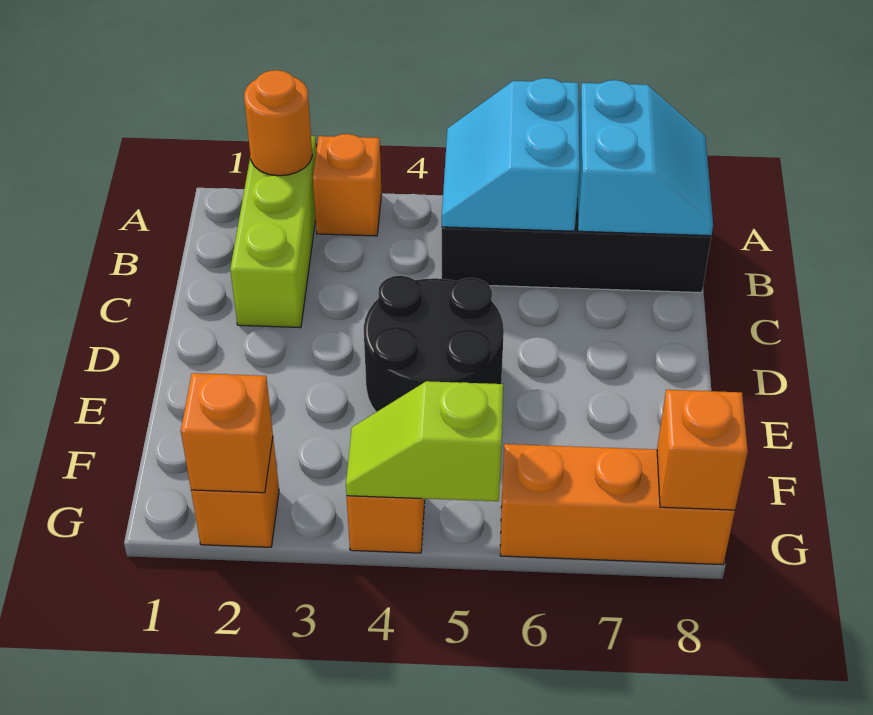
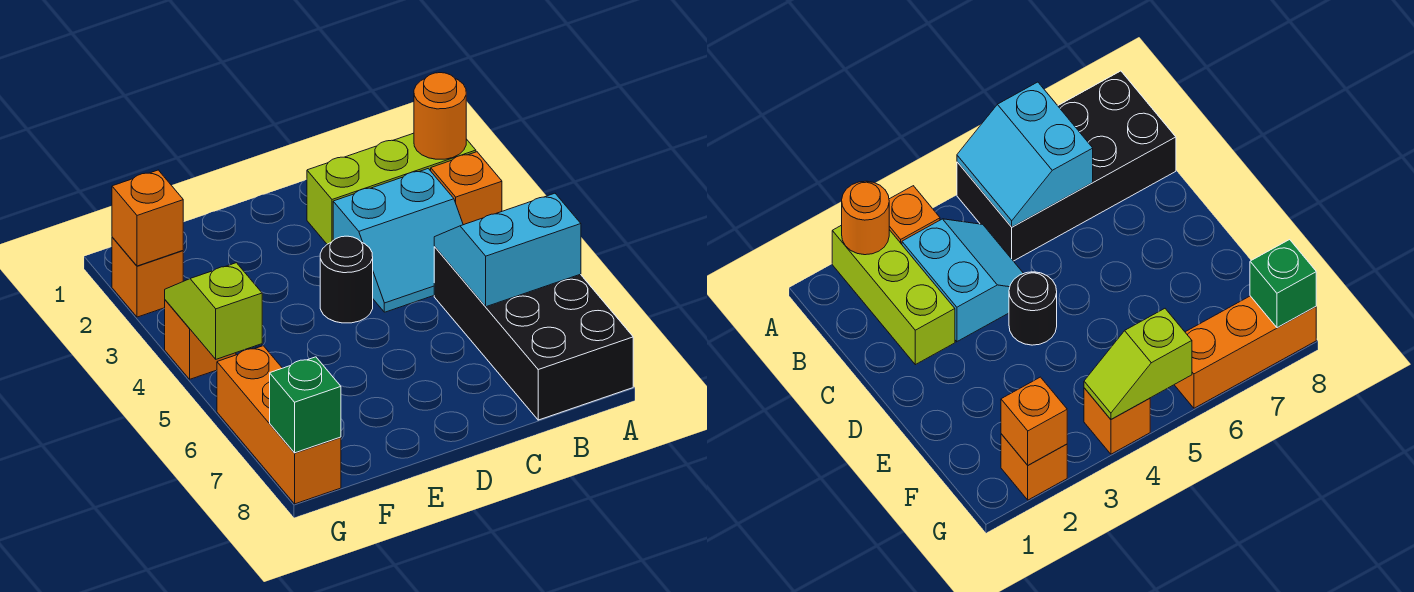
cyan 2x2 slope [577,80,713,236] -> cyan 2x2 slope moved to [333,169,463,312]
black 2x2 round brick [364,276,504,412] -> black 1x1 round brick [320,236,373,323]
orange 1x1 brick [657,390,748,510] -> green 1x1 brick [270,357,341,453]

